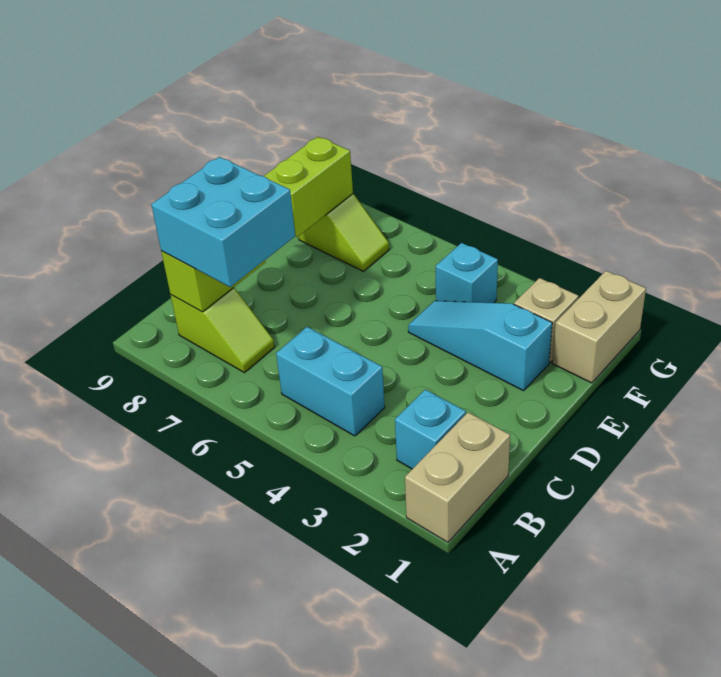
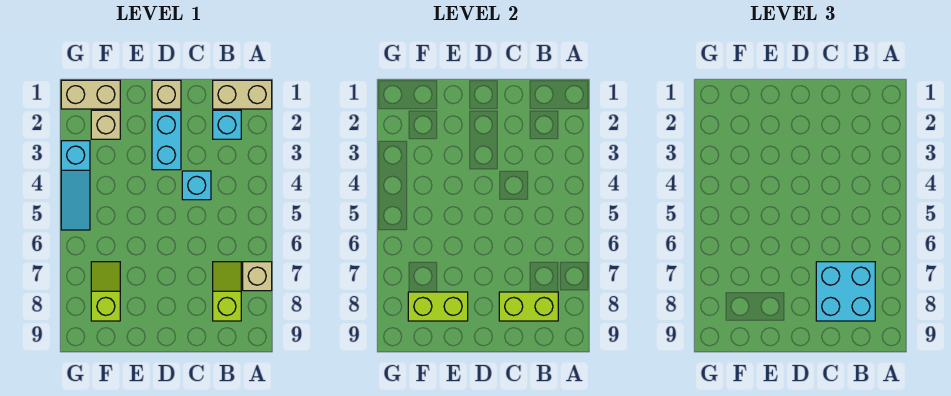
none -> tan 1x1 brick [243,262,272,291]
cyan 1x2 brick [276,327,385,436] -> cyan 1x2 brick moved to [152,110,181,170]
none -> tan 1x1 brick [152,80,181,109]
cyan 1x3 slope [408,301,552,391] -> cyan 1x3 slope moved to [61,141,90,230]
cyan 1x1 brick [436,243,498,303] -> cyan 1x1 brick moved to [182,171,211,200]

